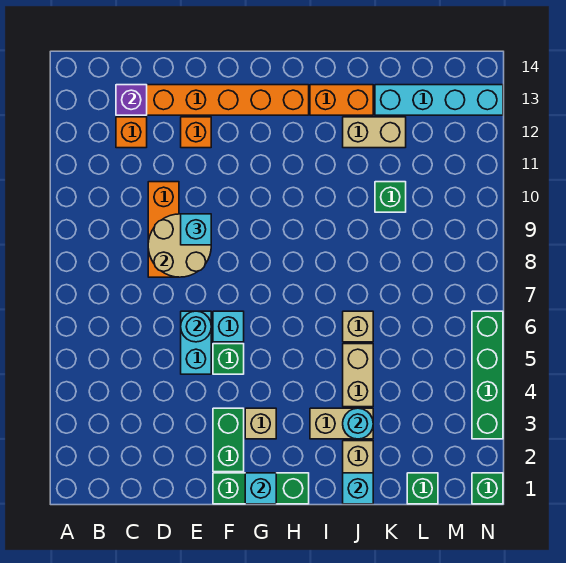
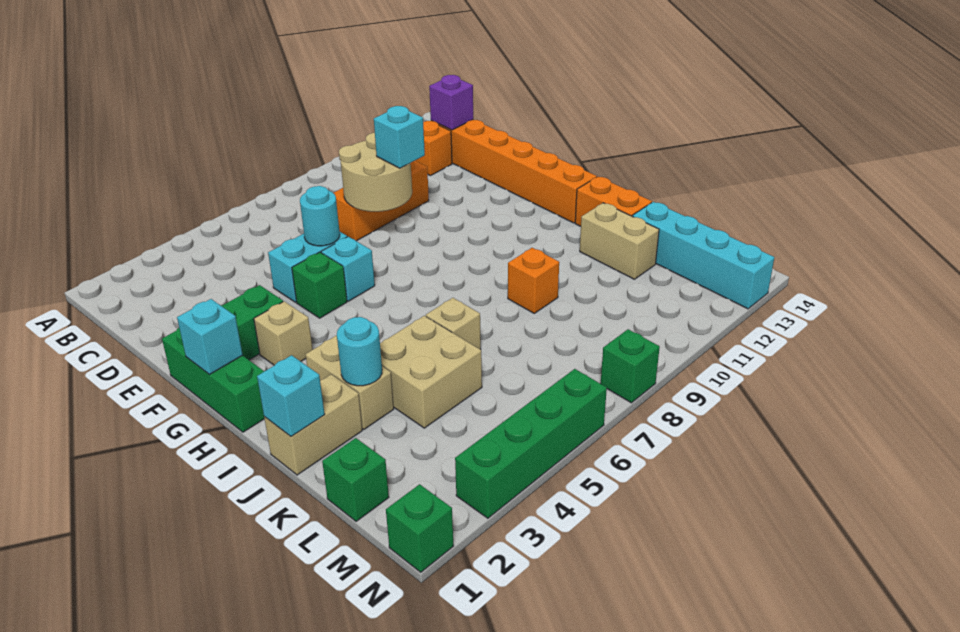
orange 1x1 brick [181,117,211,148] -> orange 1x1 brick moved to [508,248,559,313]
tan 1x2 brick [343,344,373,407] -> tan 2x2 brick [380,316,482,428]
green 1x1 brick [375,182,406,212] -> green 1x1 brick moved to [601,329,660,403]

